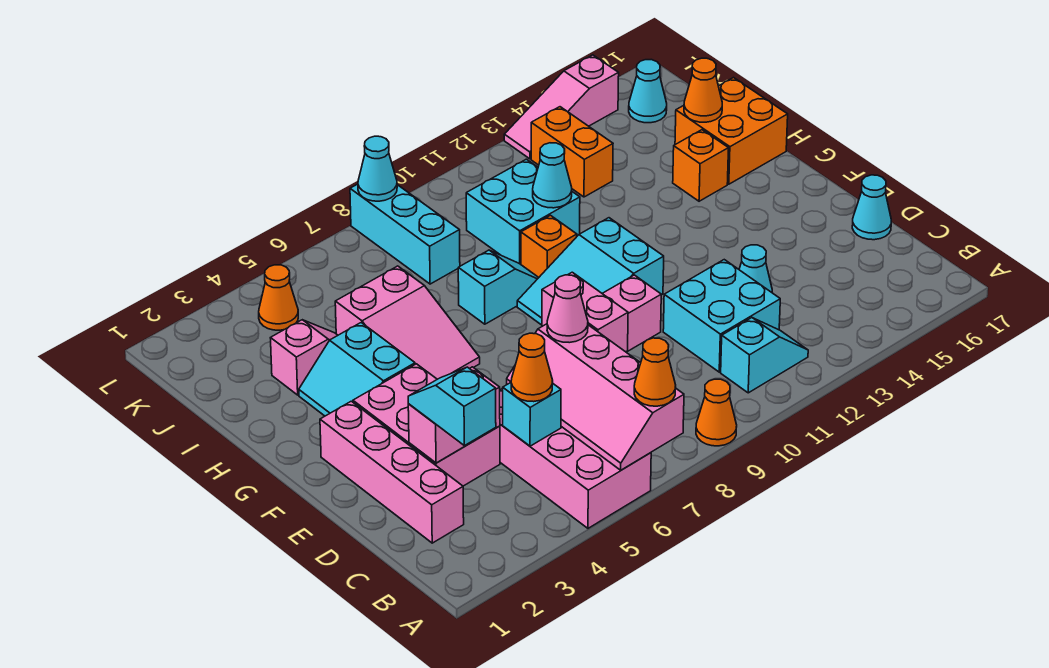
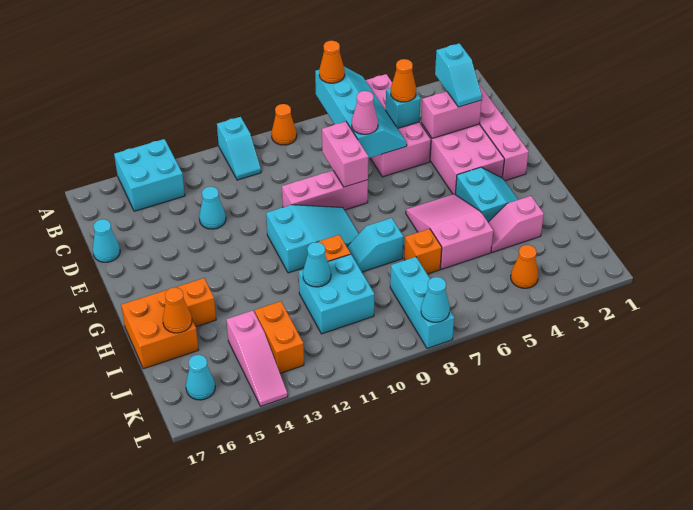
pink 2x4 slope [507,324,684,470] -> cyan 2x4 slope [315,67,407,158]
cyan 1x2 slope [721,318,808,393] -> cyan 1x2 slope turned to [217,117,261,180]
cyan 2x2 brick [663,260,780,372] -> cyan 2x2 brick moved to [114,139,185,211]
none -> orange 1x1 brick [404,229,442,274]
pink 1x3 slope [504,55,619,159] -> pink 1x3 slope turned to [226,311,288,406]

